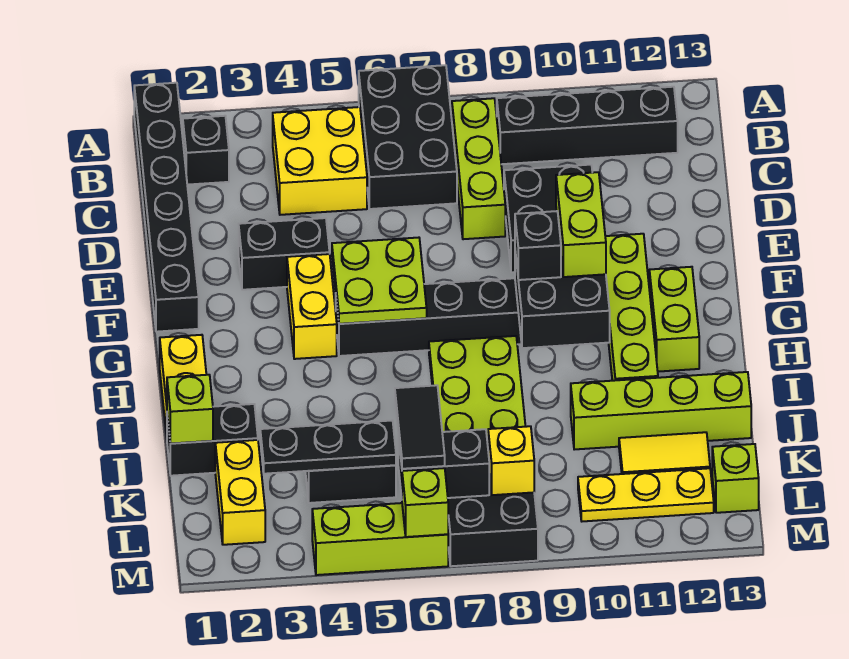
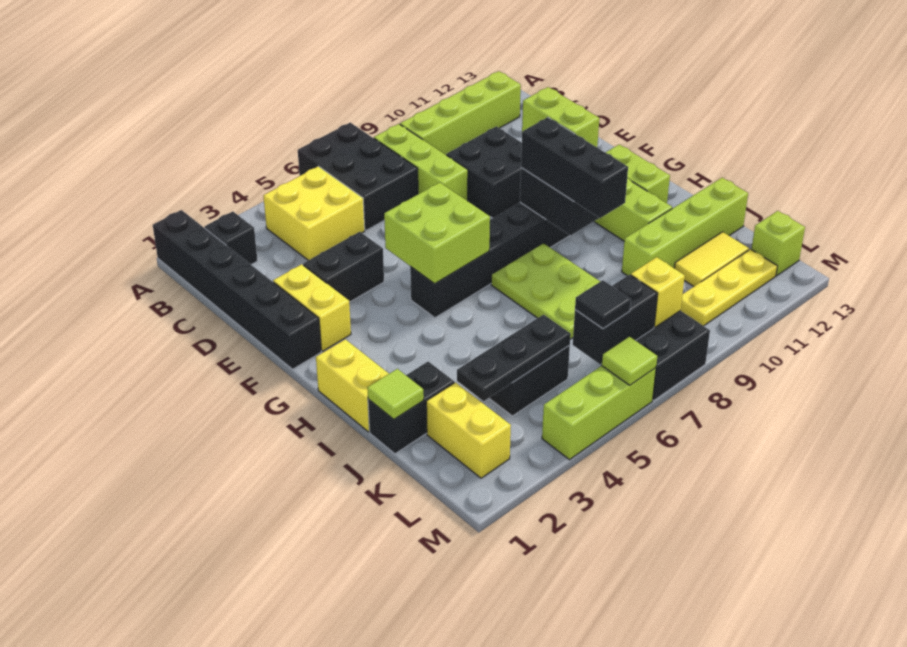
black 1x4 brick [497,87,678,164] -> lime 1x4 brick [400,71,521,155]
yellow 1x2 brick [287,254,337,359] -> yellow 1x2 brick moved to [273,264,351,351]
lime 2x2 plate [332,238,427,324] -> lime 2x2 brick [384,182,490,284]
black 1x1 brick [515,211,561,280] -> black 1x3 brick [521,117,628,218]
lime 1x1 brick [167,375,213,444] -> lime 1x1 tile [367,369,424,419]
black 1x2 tile [395,385,445,469] -> black 1x1 tile [575,280,631,329]
lime 1x1 brick [402,468,448,537] -> lime 1x1 tile [601,337,657,385]

